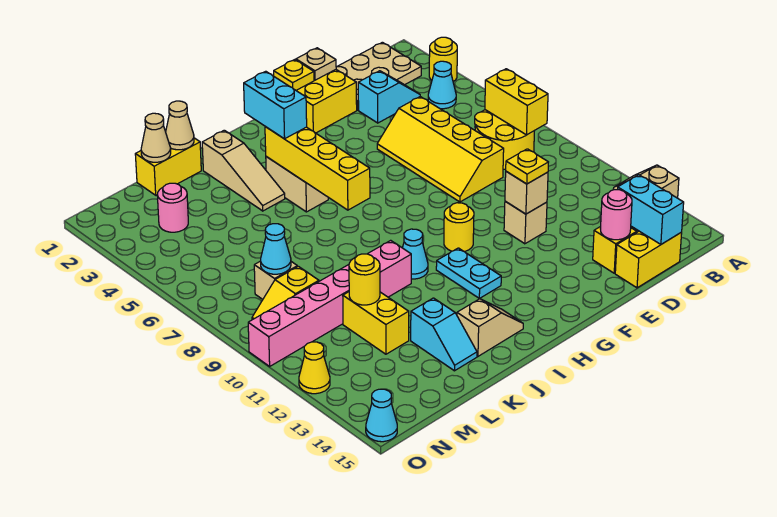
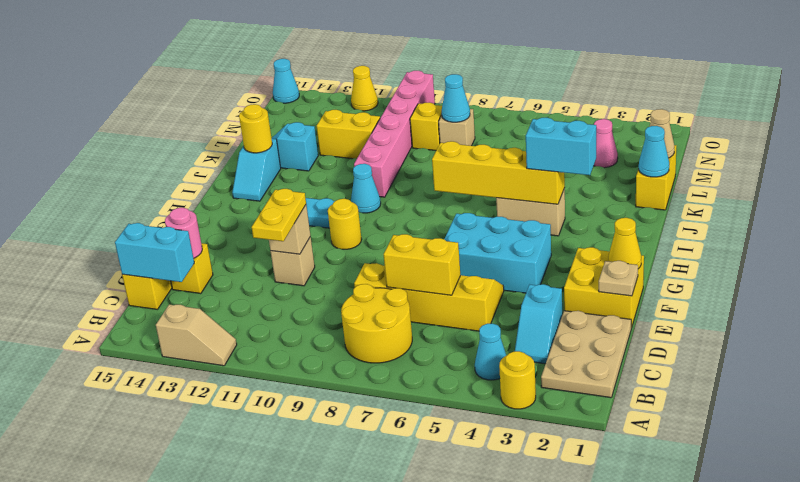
yellow 1x2 brick [485,69,548,135] -> yellow 1x2 brick moved to [384,234,460,295]
yellow 1x1 plate [506,149,548,184] -> yellow 1x2 plate [252,189,306,241]
yellow 1x1 plate [274,60,314,90] -> yellow 1x1 cone [608,218,641,269]
none -> cyan 2x3 brick [444,213,551,293]
tan 1x2 slope [457,299,523,356] -> cyan 1x2 slope [232,139,281,201]
tan 1x3 slope [202,130,285,211] -> none
tan 1x1 cone [166,101,194,150] -> cyan 1x1 cone [639,126,669,177]
yellow 1x1 round brick [349,254,380,305] -> yellow 1x1 round brick moved to [239,104,272,153]
pink 1x1 round brick [157,183,188,232] -> pink 1x1 cone [594,119,618,168]

